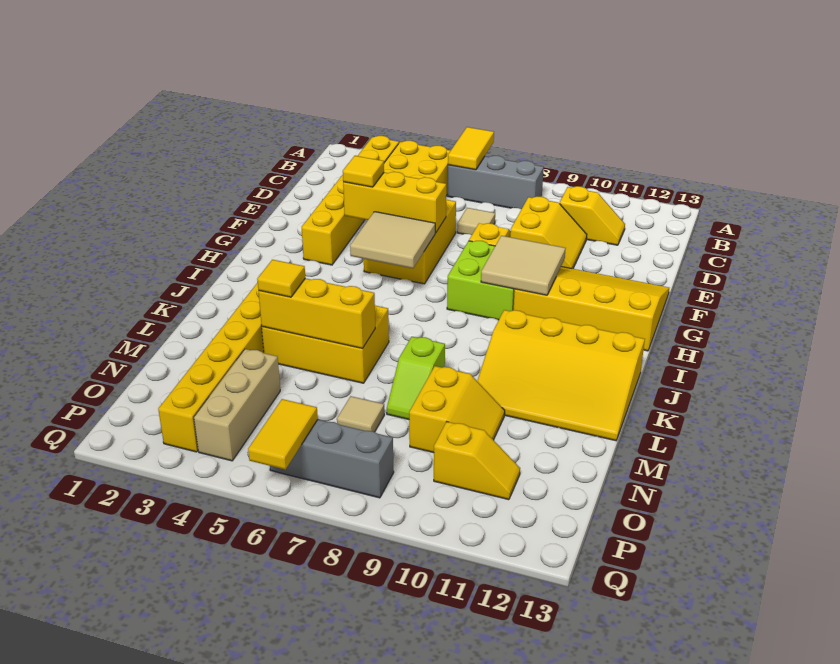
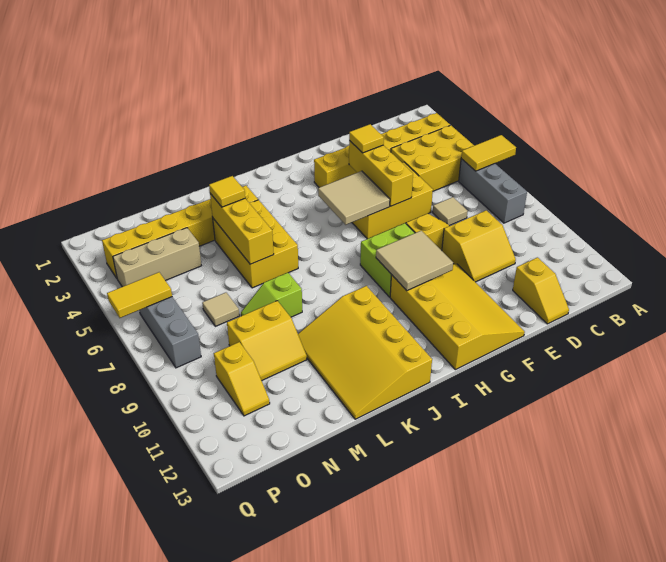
yellow 1x2 slope [560,186,625,245] -> yellow 1x2 slope moved to [513,257,569,324]

